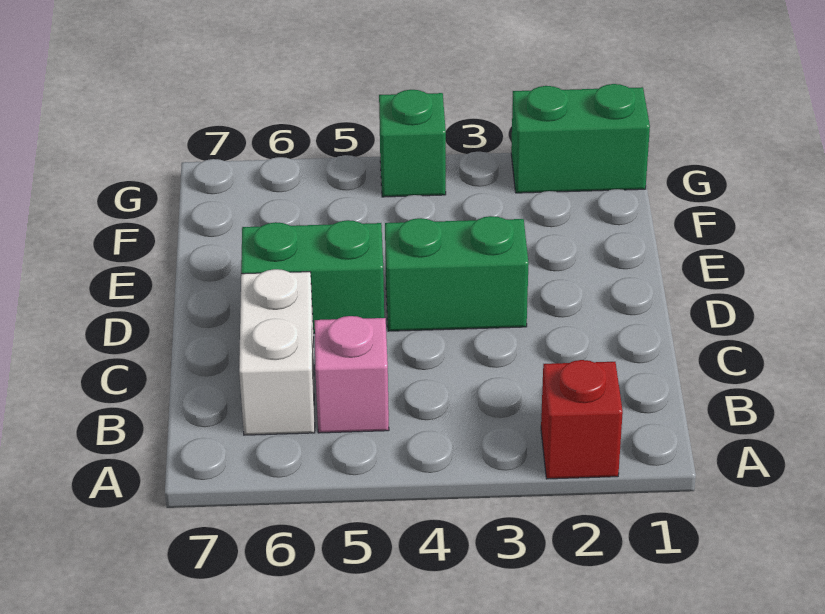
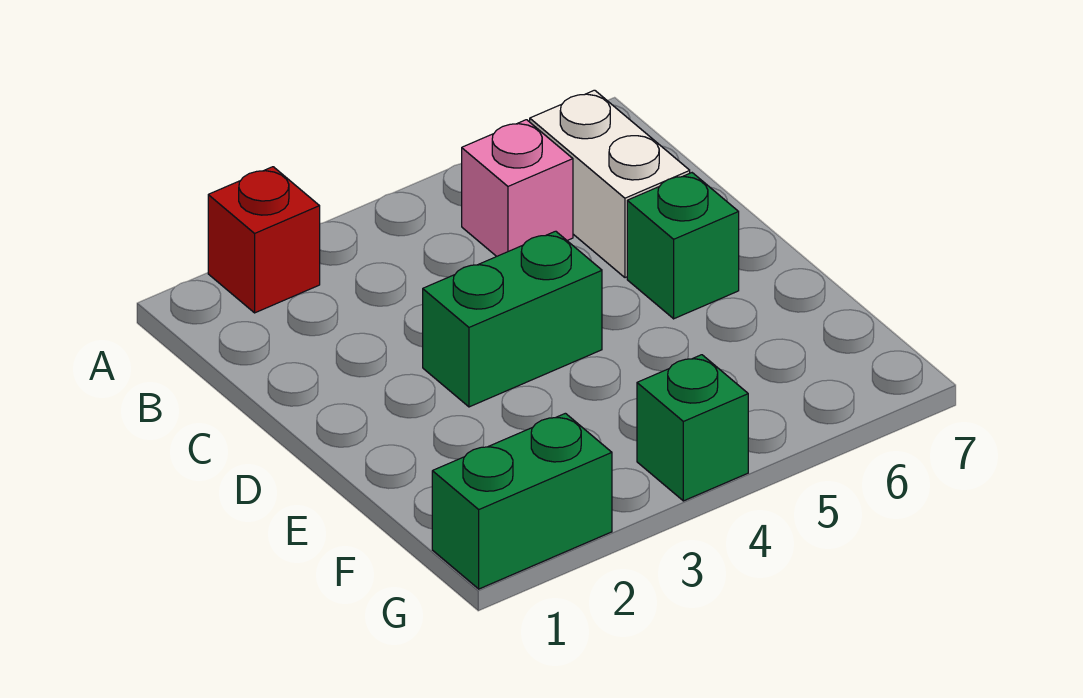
green 1x2 brick [241,220,384,333] -> green 1x1 brick [627,173,739,319]

